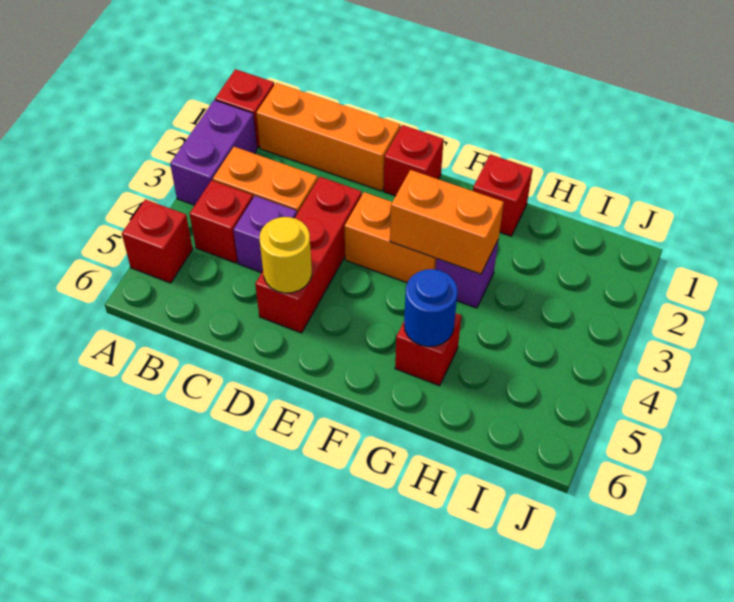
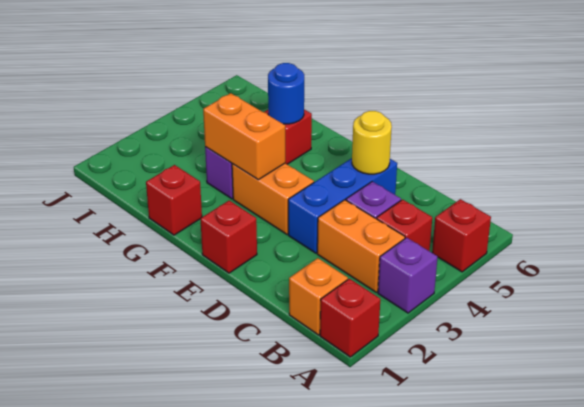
purple 1x2 brick [170,100,257,205] -> purple 1x1 brick [378,238,438,313]
orange 1x3 brick [256,83,400,191] -> orange 1x1 brick [289,258,348,335]
red 1x3 brick [255,177,362,333] -> blue 1x3 brick [288,158,397,253]

